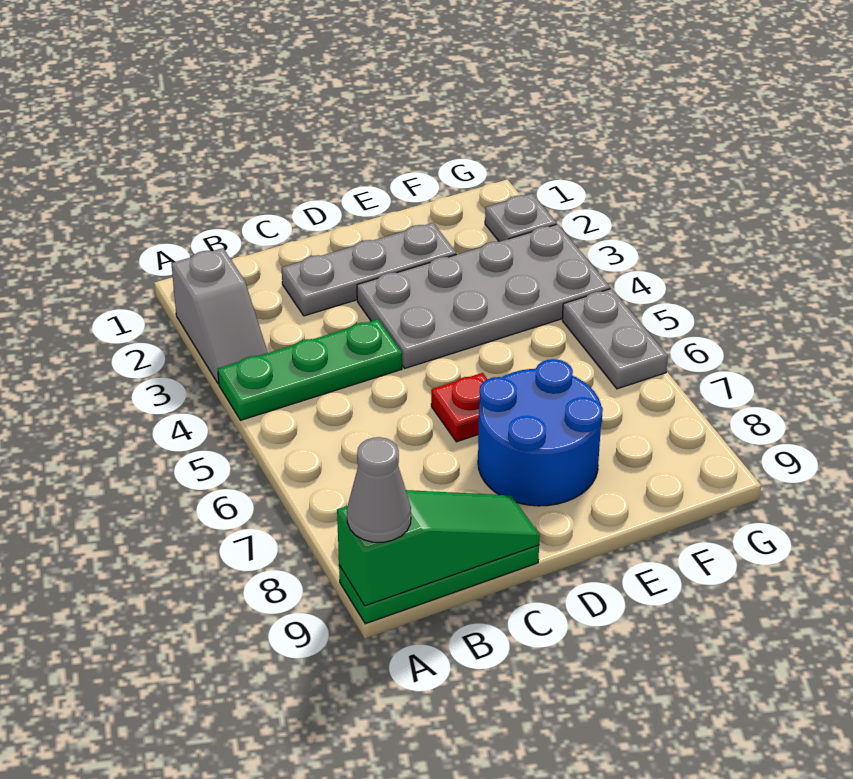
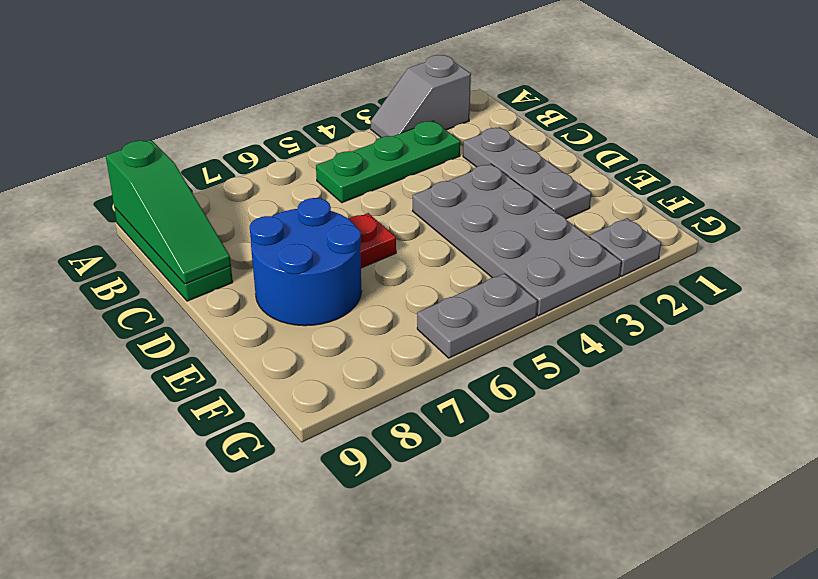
green 1x3 plate [218,319,402,420] -> green 1x3 plate turned to [316,121,460,203]
grey 1x1 cone [347,437,411,542] -> none

